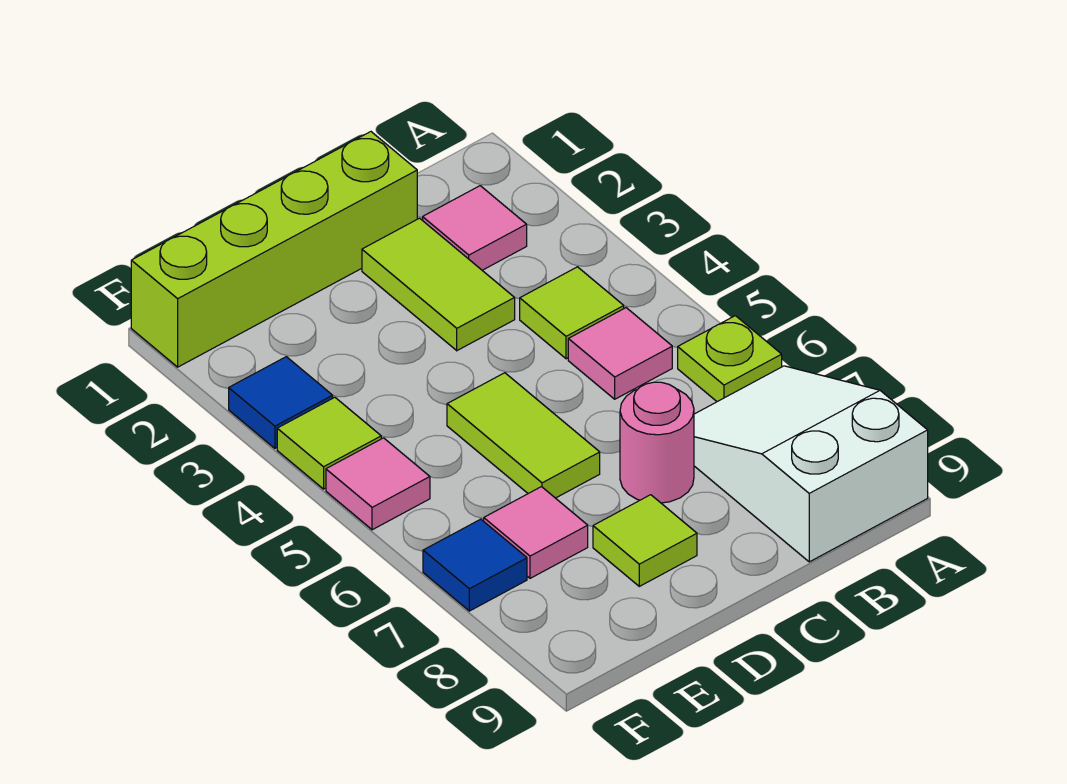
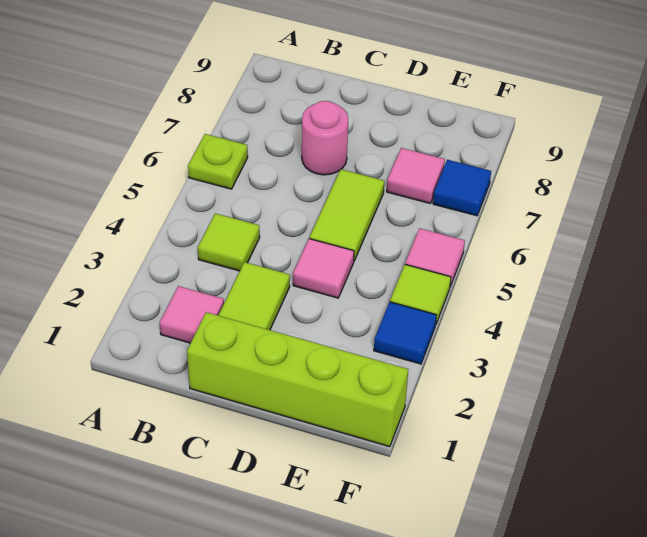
white 2x3 slope [694,366,928,562] -> none
pink 1x1 tile [568,308,672,399] -> pink 1x1 tile moved to [293,239,354,298]
lime 1x1 tile [593,495,697,586] -> none

